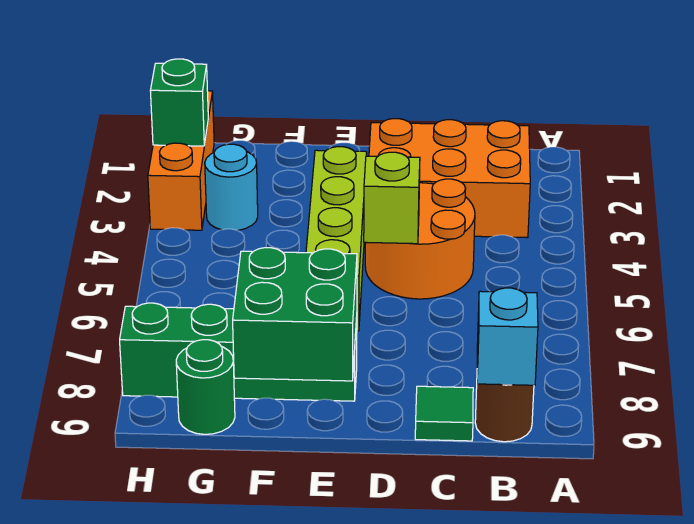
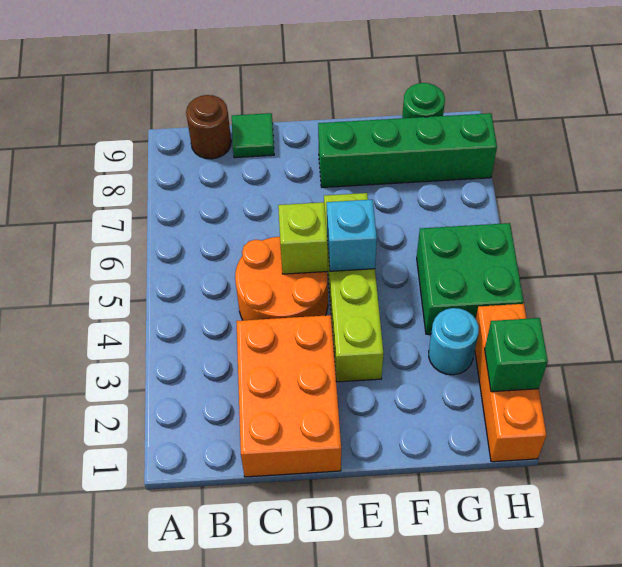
orange 2x3 brick [369,119,530,238] -> orange 2x3 brick turned to [236,315,341,477]
cyan 1x1 brick [477,288,538,385] -> cyan 1x1 brick moved to [327,200,377,271]
green 2x2 brick [233,248,357,381] -> green 2x2 brick moved to [417,223,524,334]

